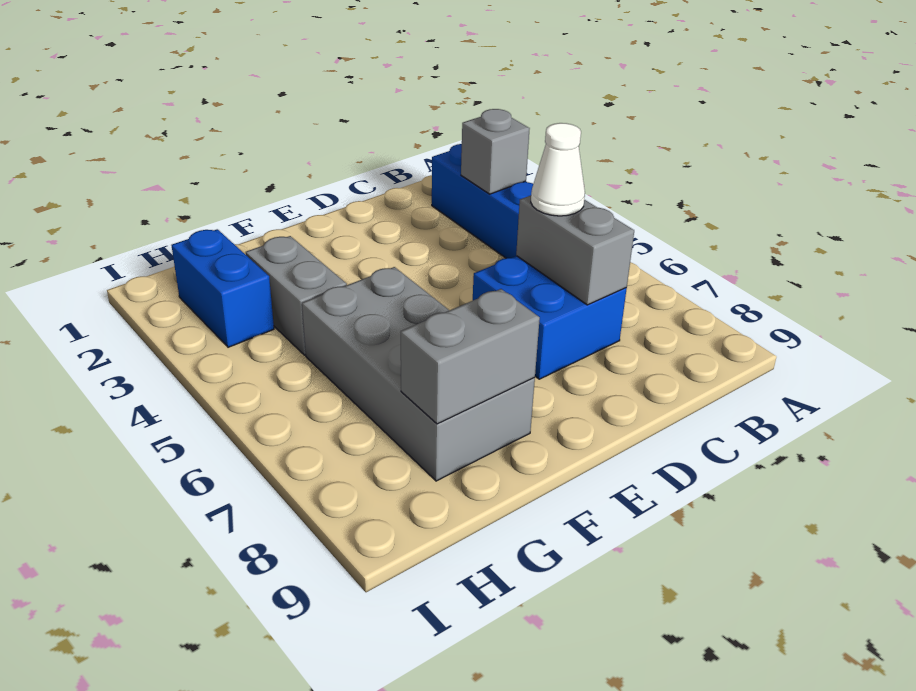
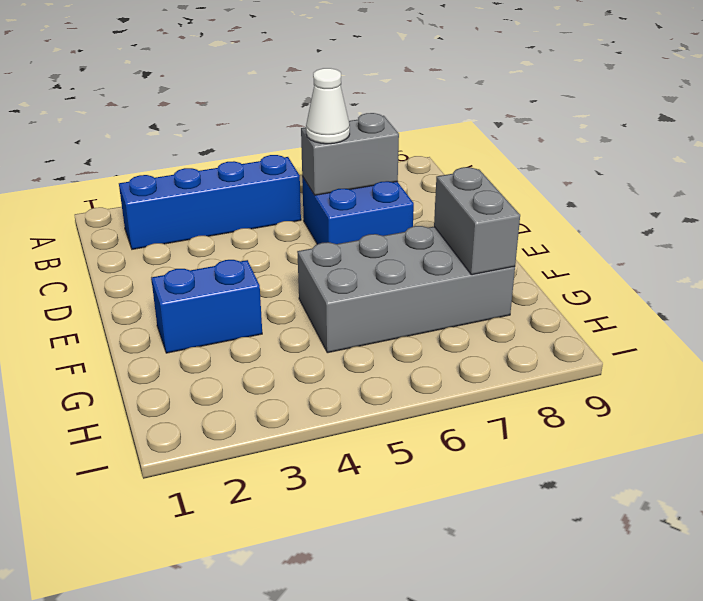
grey 1x1 brick [461,109,530,194] -> none
grey 1x2 brick [246,236,347,355] -> none
blue 1x2 brick [171,229,274,347] -> blue 1x2 brick moved to [151,260,262,353]

